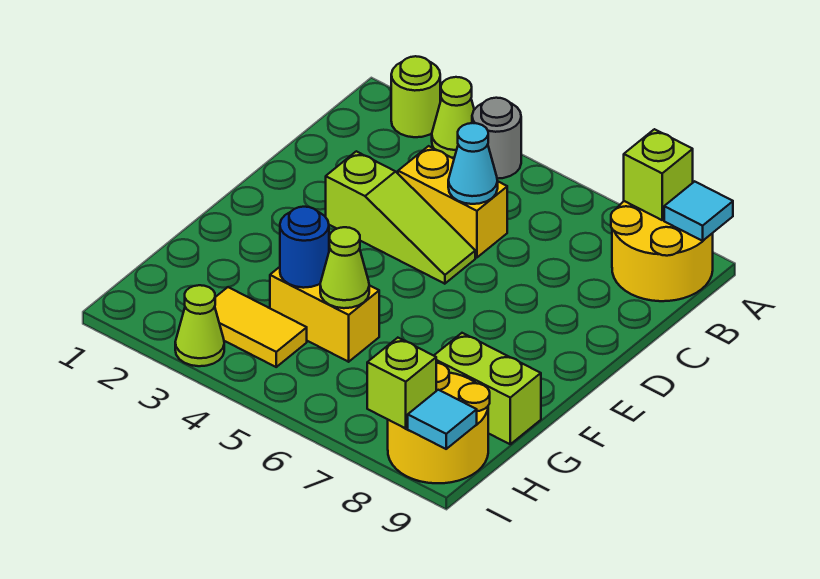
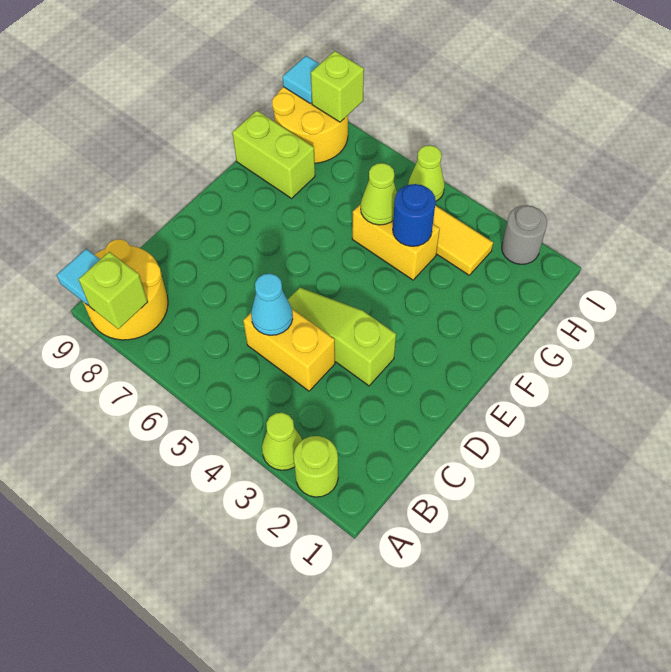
grey 1x1 round brick [472,98,521,179] -> grey 1x1 round brick moved to [502,205,547,264]
lime 1x1 cone [175,285,224,366] -> lime 1x1 cone moved to [408,145,445,201]

